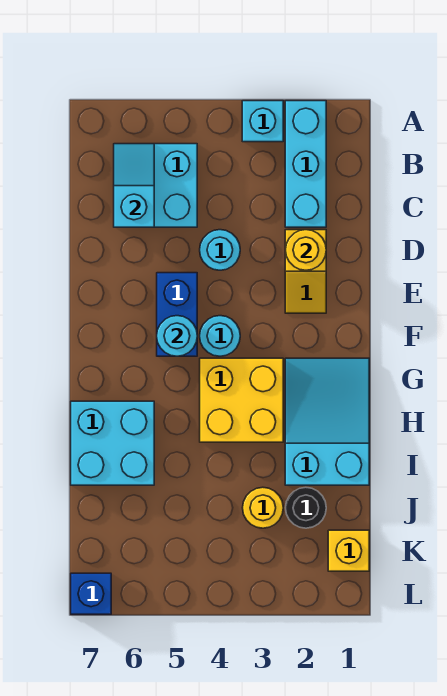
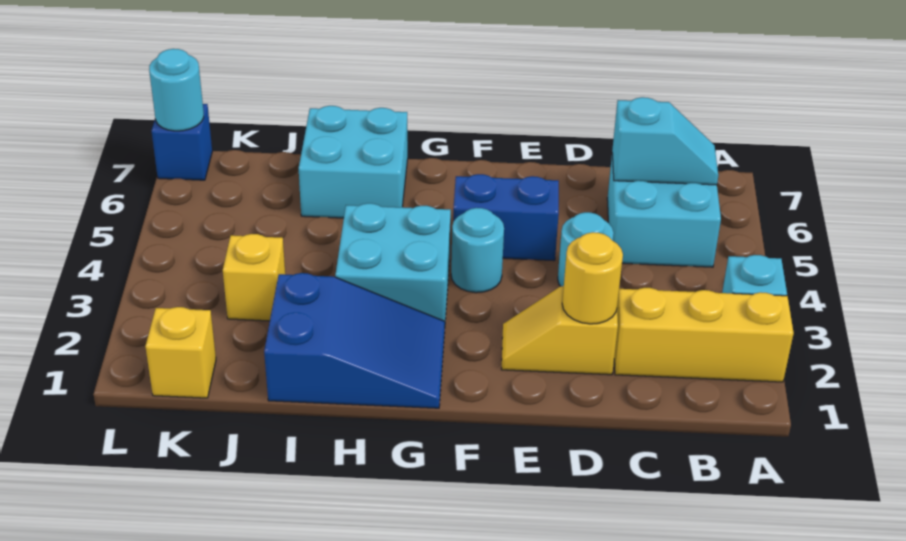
cyan 1x3 brick [285,101,326,227] -> yellow 1x3 brick [614,288,794,382]
cyan 1x1 round brick [157,316,197,356] -> cyan 1x1 round brick moved to [149,49,204,131]
cyan 2x3 slope [285,358,369,485] -> blue 2x3 slope [264,273,445,408]
yellow 2x2 brick [200,358,283,442] -> cyan 2x2 brick [335,203,451,321]
black 1x1 round brick [286,487,326,528] -> none
yellow 1x1 round brick [243,487,283,528] -> yellow 1x1 brick [223,234,285,321]

